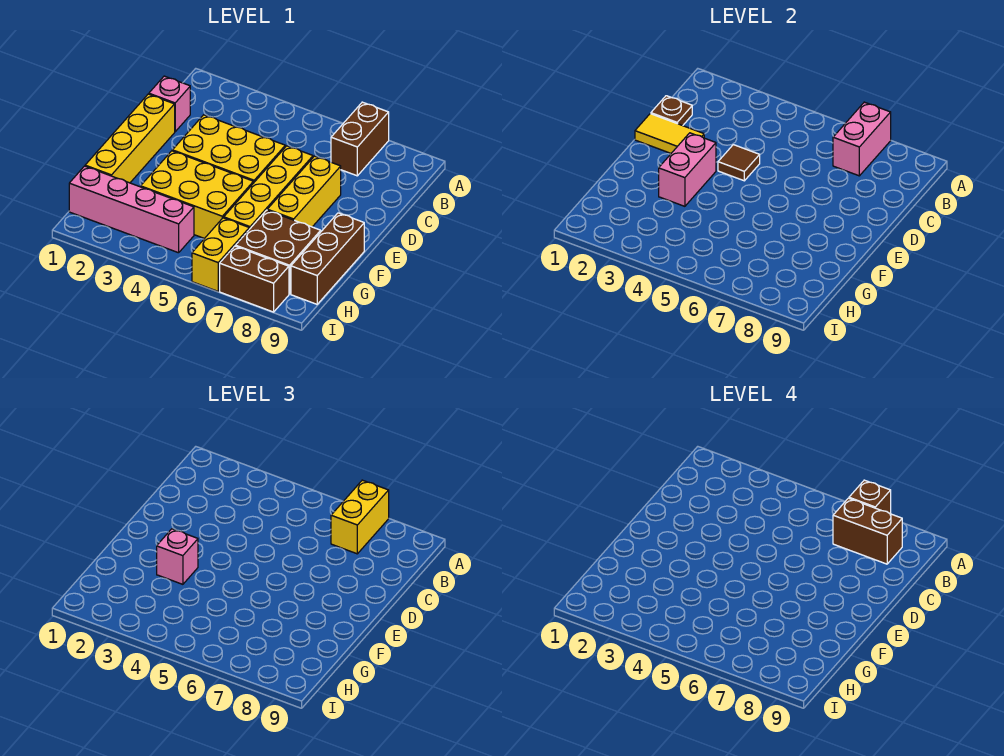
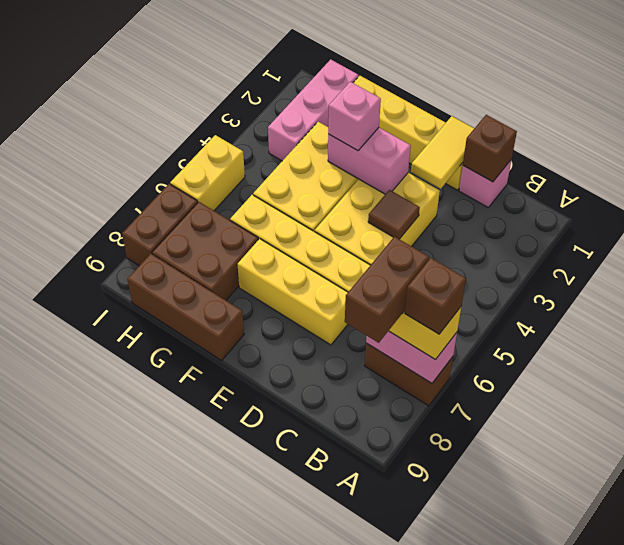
brown 1x1 plate [651,96,692,126] -> brown 1x1 brick [463,115,517,182]
pink 1x4 brick [69,166,194,253] -> pink 1x3 brick [268,59,358,161]
yellow 1x2 brick [192,218,249,291] -> yellow 1x2 brick turned to [170,135,245,211]

